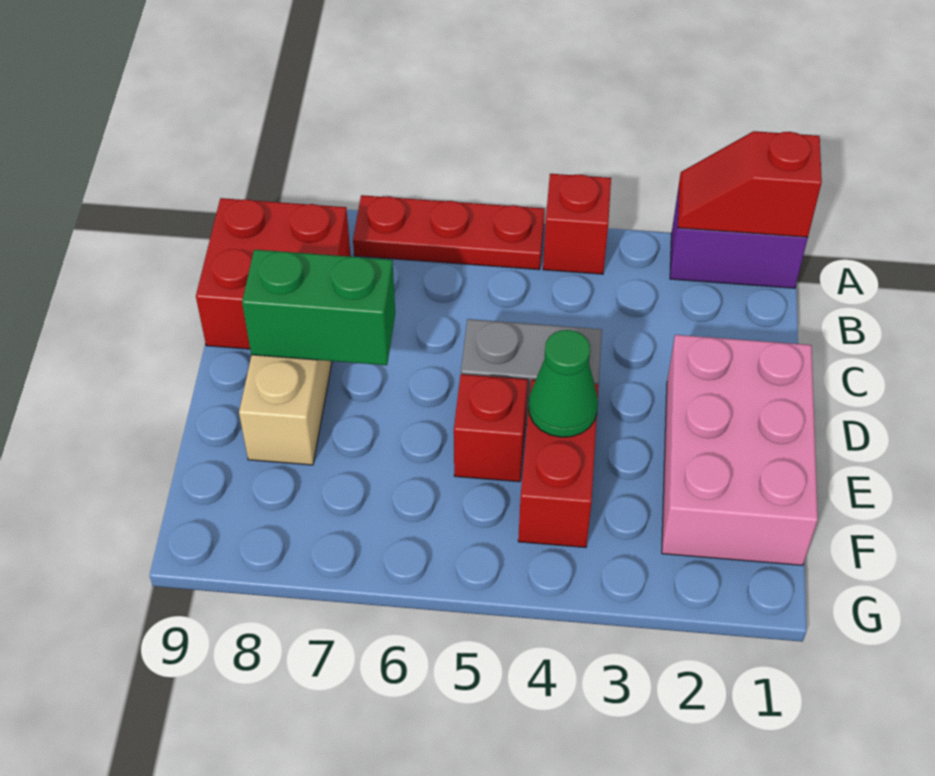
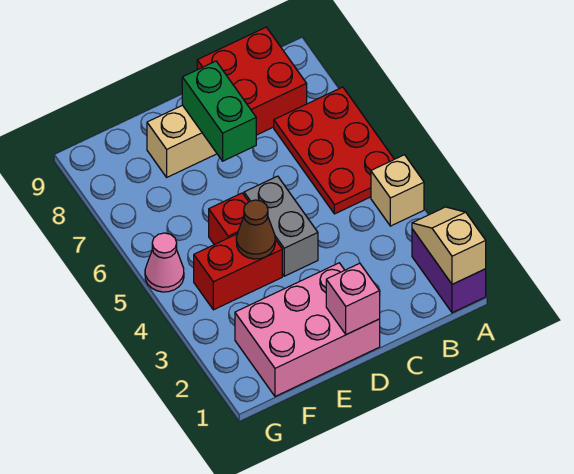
red 1x2 slope [678,131,822,237] -> tan 1x2 slope [412,207,486,284]
red 1x1 brick [543,174,611,274] -> tan 1x1 brick [371,155,424,226]
red 1x3 plate [353,195,545,270] -> red 2x3 plate [274,87,394,214]
none -> pink 1x1 brick [326,263,380,335]
green 1x1 cone [529,330,598,437] -> brown 1x1 cone [236,200,275,259]
none -> pink 1x1 cone [145,233,184,292]

